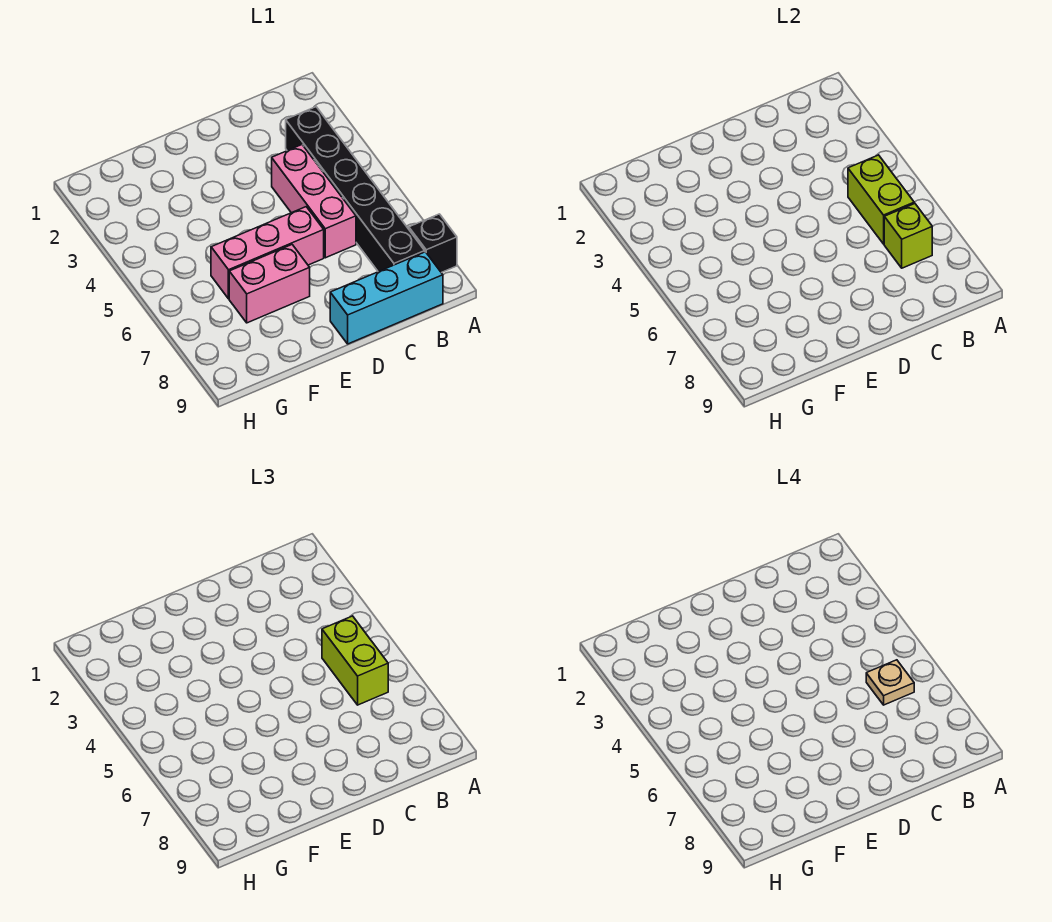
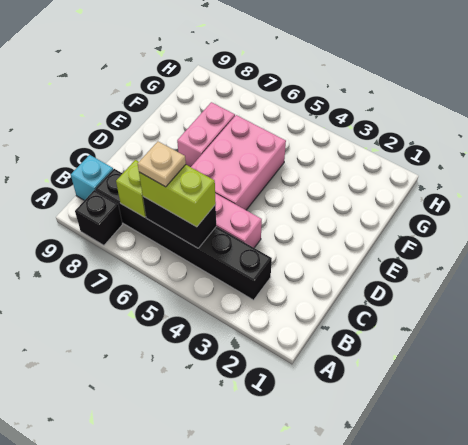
lime 1x2 brick [848,155,914,244] -> black 1x2 brick [143,197,216,248]
cyan 1x3 brick [330,252,443,344] -> cyan 1x1 brick [71,155,113,200]
pink 1x3 brick [211,207,324,299] -> pink 2x3 brick [191,115,286,210]

